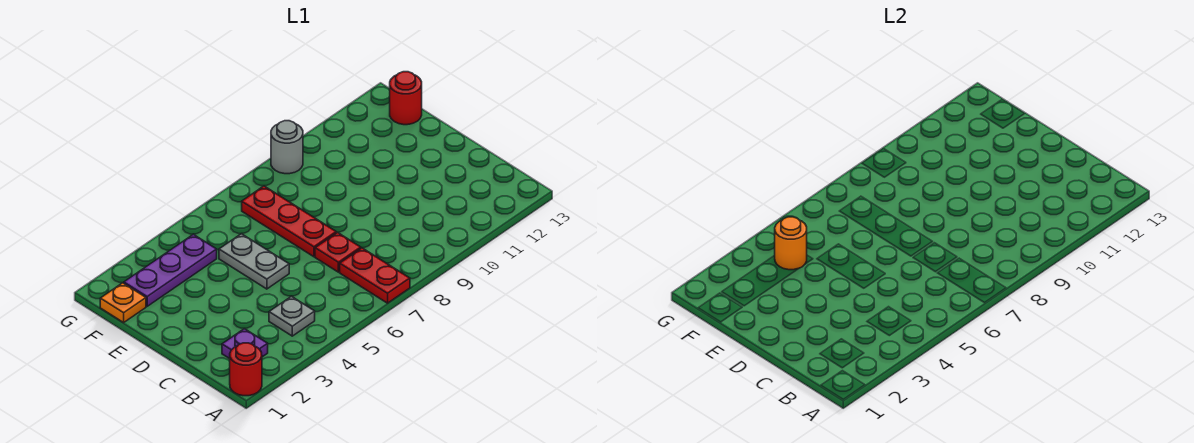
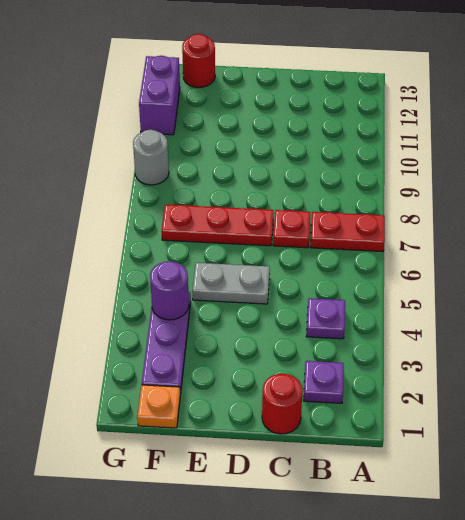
red 1x1 round brick [230,343,262,396] -> red 1x1 round brick moved to [262,374,303,434]
grey 1x1 plate [269,296,315,336] -> purple 1x1 plate [306,298,345,339]
orange 1x1 round brick [775,217,807,270] -> purple 1x1 round brick [150,261,189,320]
none -> purple 1x2 brick [139,56,180,135]

